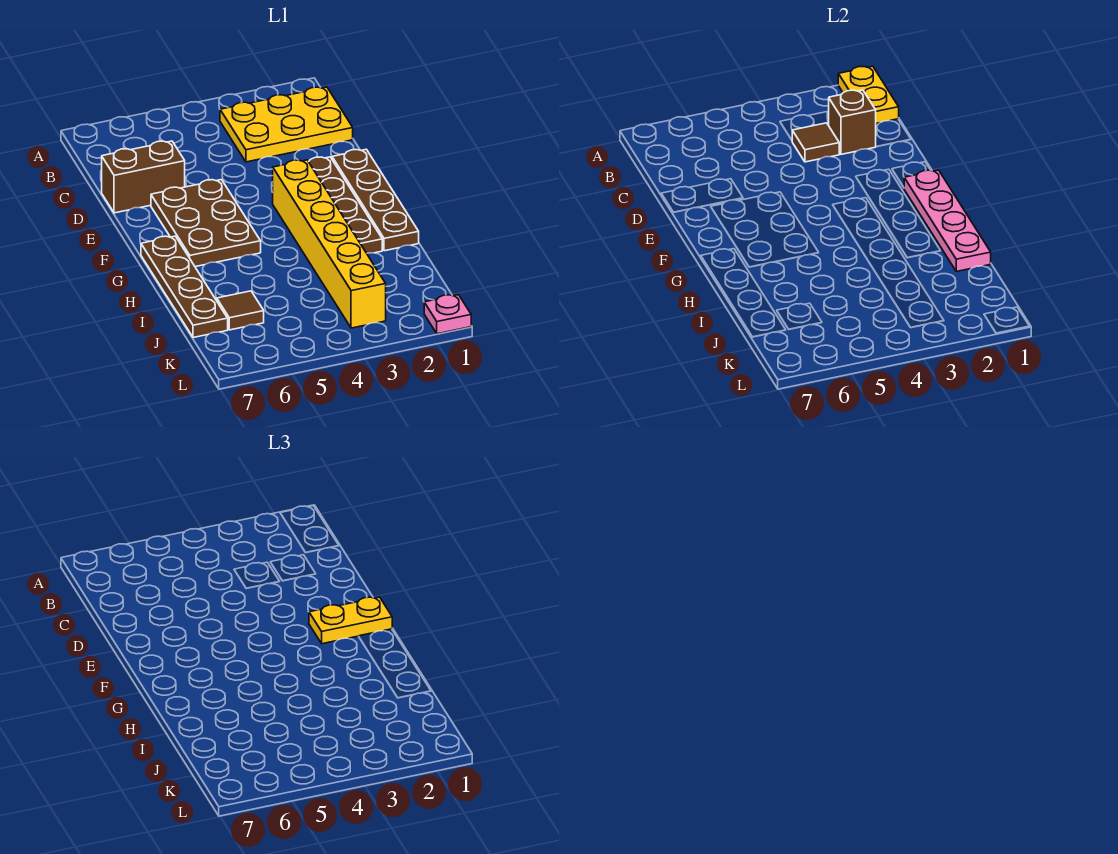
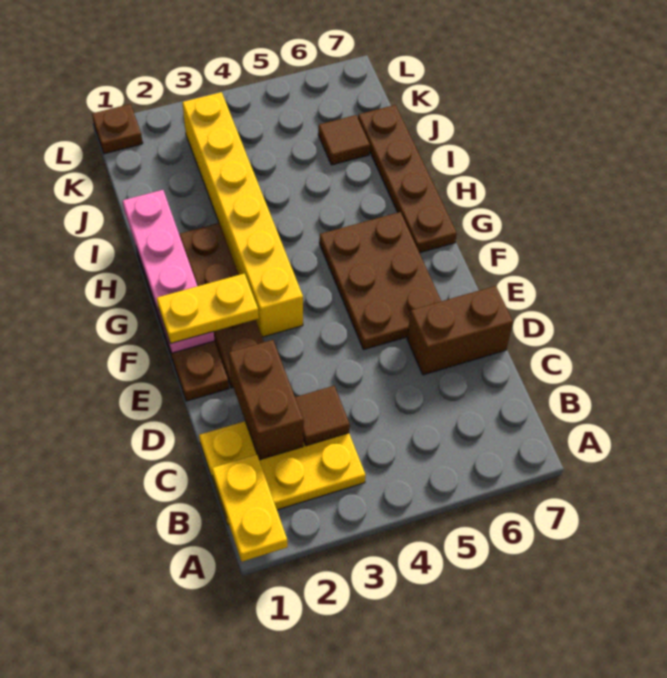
brown 1x1 brick [829,90,876,154] -> brown 1x2 brick [229,340,304,460]
pink 1x1 plate [424,295,471,334] -> brown 1x1 plate [92,104,143,154]

